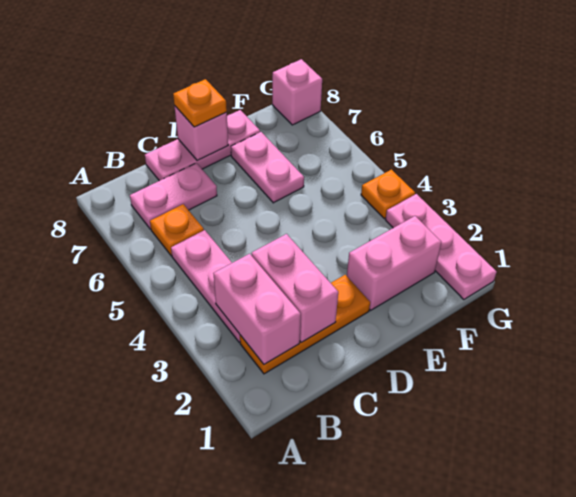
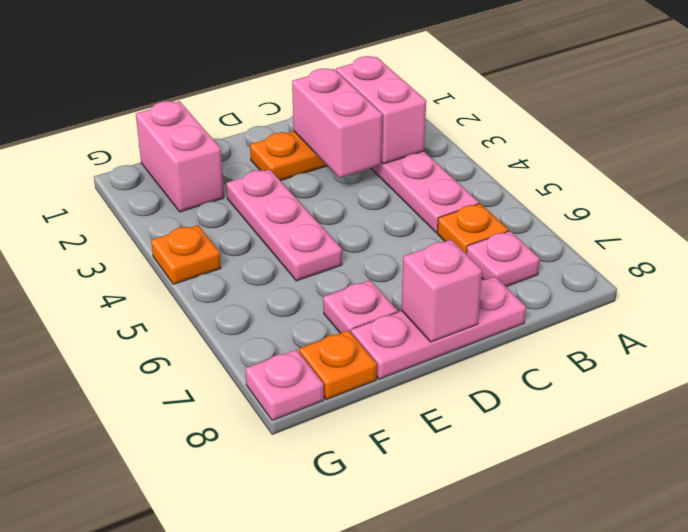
pink 1x2 plate [130,163,217,229] -> pink 1x1 plate [467,231,540,287]
orange 1x1 plate [173,79,227,127] -> orange 1x1 plate moved to [299,330,377,400]
pink 1x2 brick [347,216,441,310] -> pink 1x2 brick turned to [136,101,224,212]
pink 1x2 plate [231,132,304,203] -> pink 1x1 plate [323,280,398,333]
pink 1x3 plate [385,194,497,300] -> pink 1x3 plate moved to [226,169,342,281]
pink 1x1 brick [272,59,322,125] -> pink 1x1 plate [245,349,324,420]

